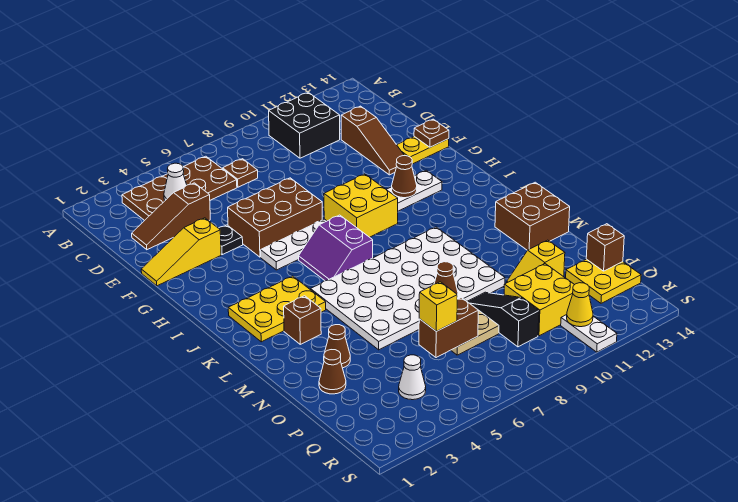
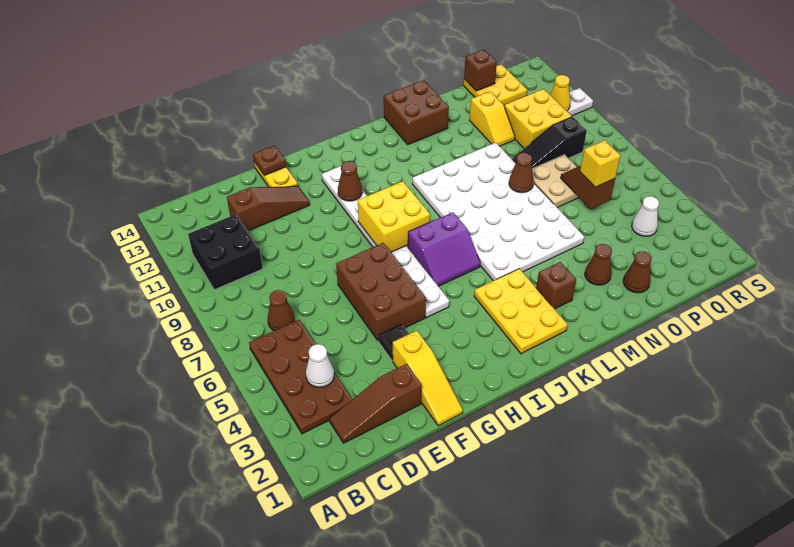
brown 1x1 plate [223,159,258,187] -> brown 1x1 cone [268,290,295,331]
brown 1x3 slope [132,183,210,250] -> brown 1x3 slope turned to [329,364,422,443]
brown 1x2 brick [419,298,478,358] -> brown 1x2 slope [561,165,615,209]

